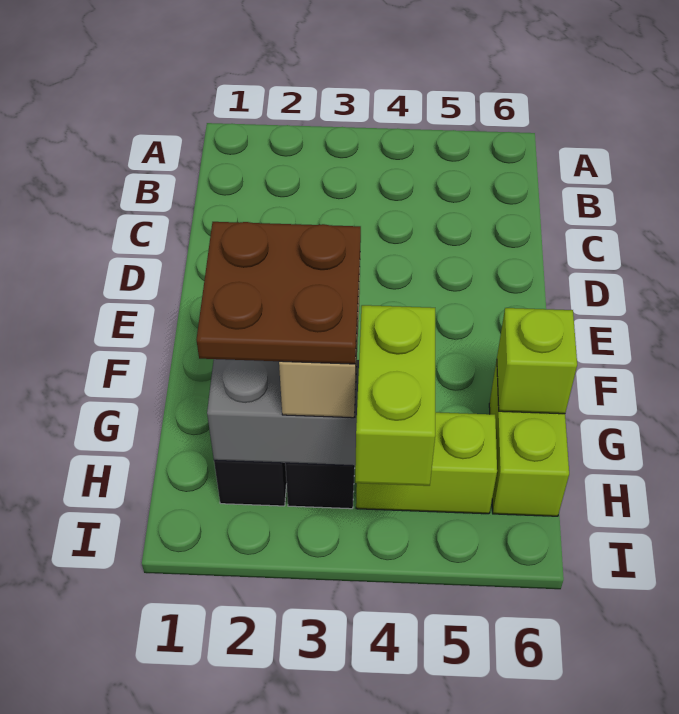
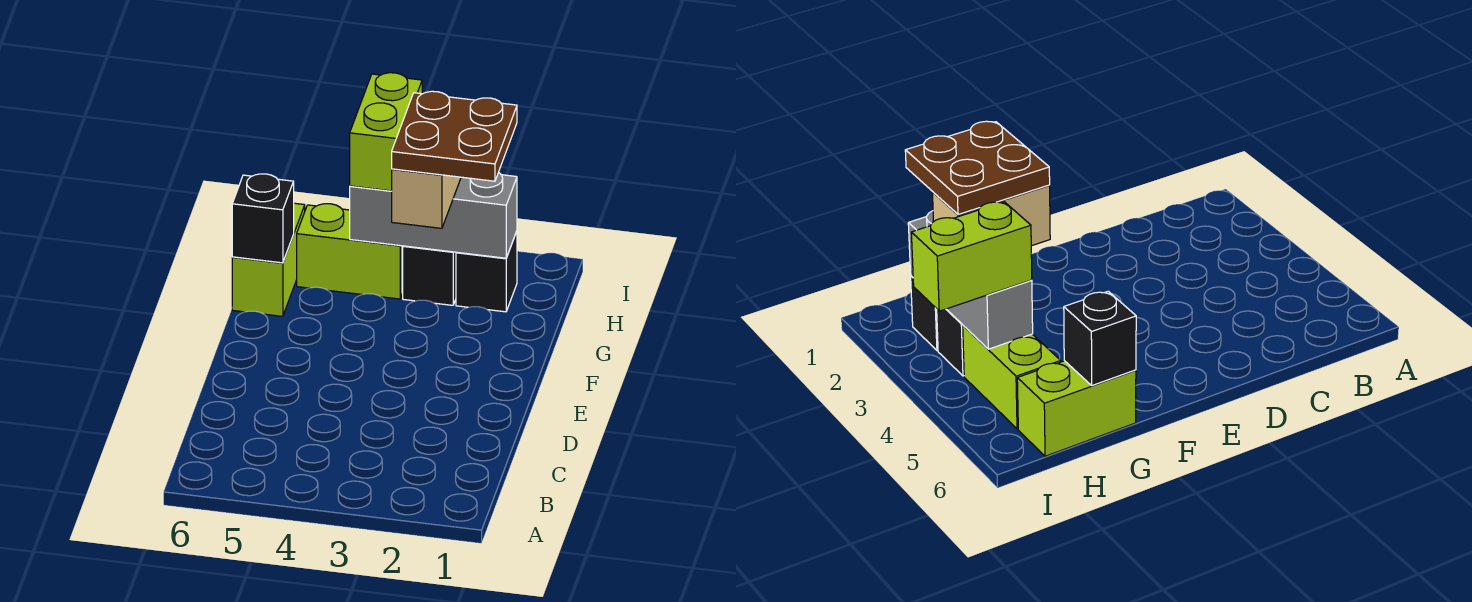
lime 1x1 brick [497,308,577,414] -> black 1x1 brick [232,174,294,263]

